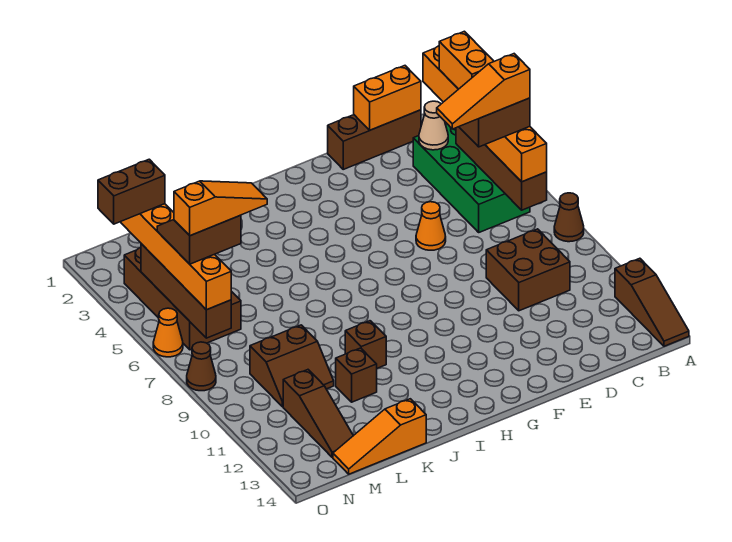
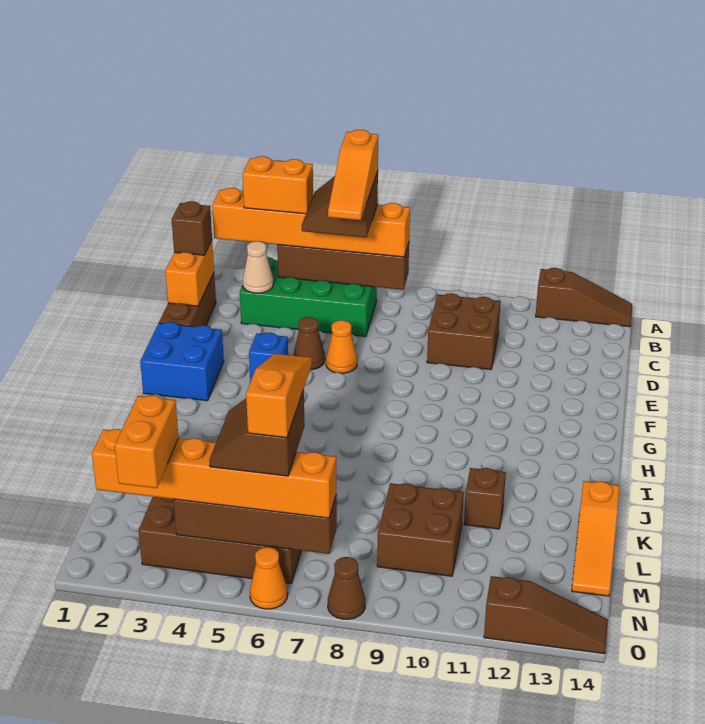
brown 1x1 cone [554,193,584,242] -> brown 1x1 cone moved to [293,317,325,370]
none -> blue 2x2 brick [140,322,224,401]
none -> blue 1x1 brick [249,333,288,382]
brown 1x1 brick [345,321,386,368] -> brown 1x1 brick moved to [172,201,212,255]
brown 2x2 slope [250,325,334,407] -> brown 2x2 brick [377,483,464,576]
brown 1x3 slope [283,370,353,457] -> brown 1x3 slope moved to [484,576,608,654]
brown 1x2 brick [98,159,165,224] -> orange 1x2 brick [115,395,179,488]

